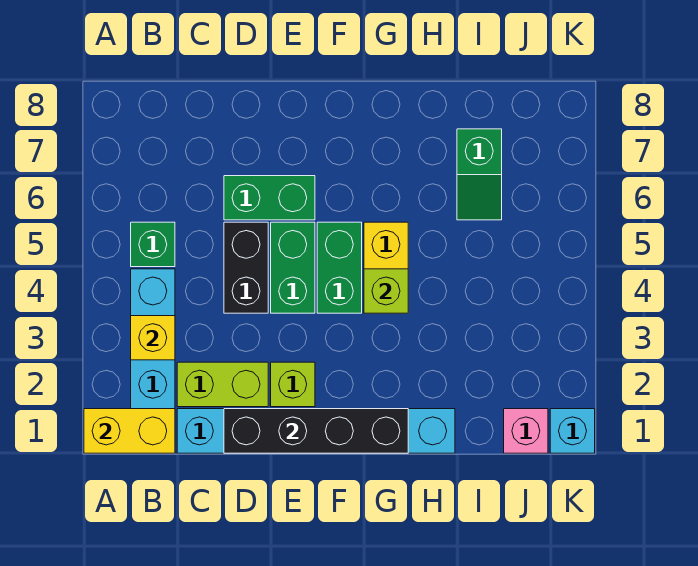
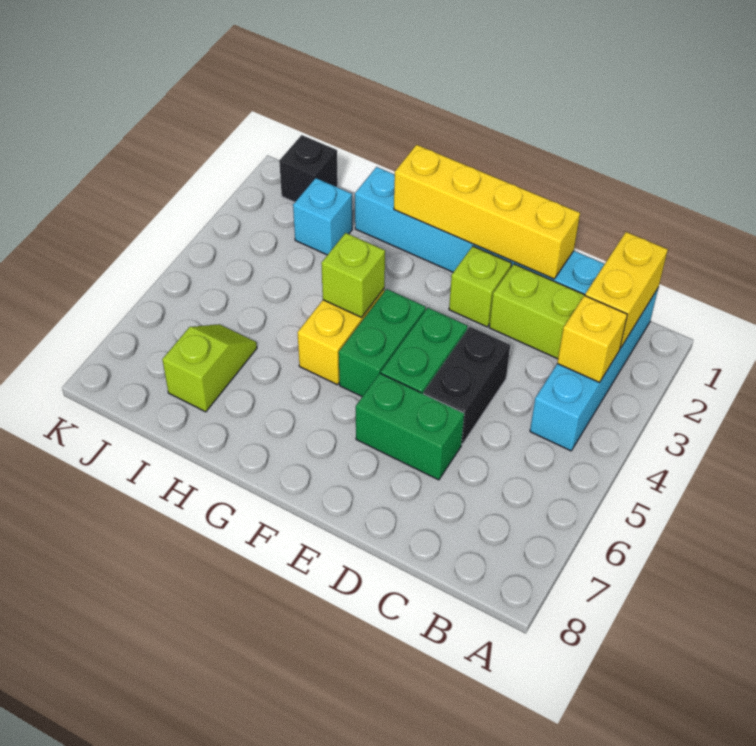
yellow 1x2 brick [84,409,175,453] -> yellow 1x2 brick turned to [585,232,668,349]
green 1x1 brick [131,222,175,267] -> none
black 1x4 brick [224,409,408,453] -> yellow 1x4 brick [394,145,580,279]
green 1x2 slope [457,129,502,220] -> lime 1x2 slope [162,324,257,412]
pink 1x1 brick [504,409,548,453] -> black 1x1 brick [279,135,338,202]
cyan 1x1 brick [550,409,595,453] -> cyan 1x1 brick moved to [293,178,352,255]

